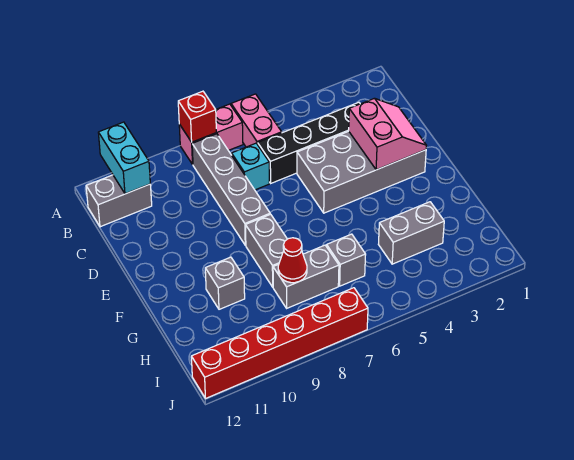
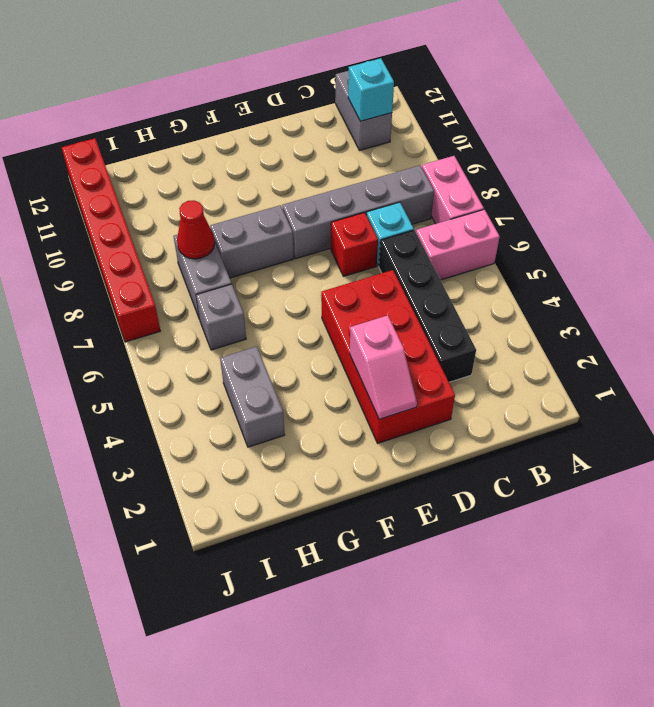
red 1x1 brick [178,91,216,142] -> red 1x1 brick moved to [331,212,378,276]
cyan 1x2 brick [98,122,150,194] -> cyan 1x1 brick [348,58,394,121]
grey 2x4 brick [297,131,426,213] -> red 2x4 brick [321,270,455,443]
pink 2x2 slope [349,98,426,170] -> pink 1x2 slope [350,315,417,419]
grey 1x1 brick [205,257,245,309] -> none

